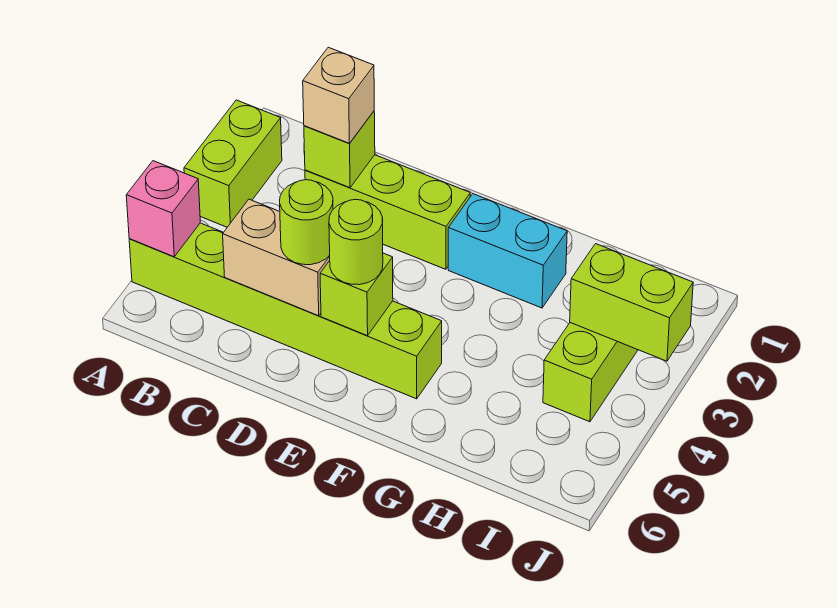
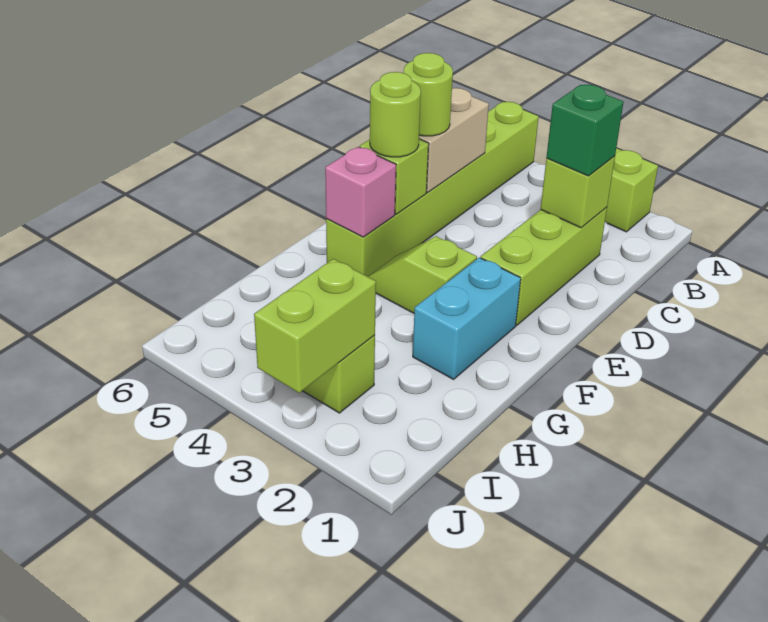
pink 1x1 brick [126,161,200,257] -> pink 1x1 brick moved to [325,147,396,237]
tan 1x1 brick [303,47,374,143] -> green 1x1 brick [546,85,623,176]
none -> lime 1x2 slope [368,236,477,313]

